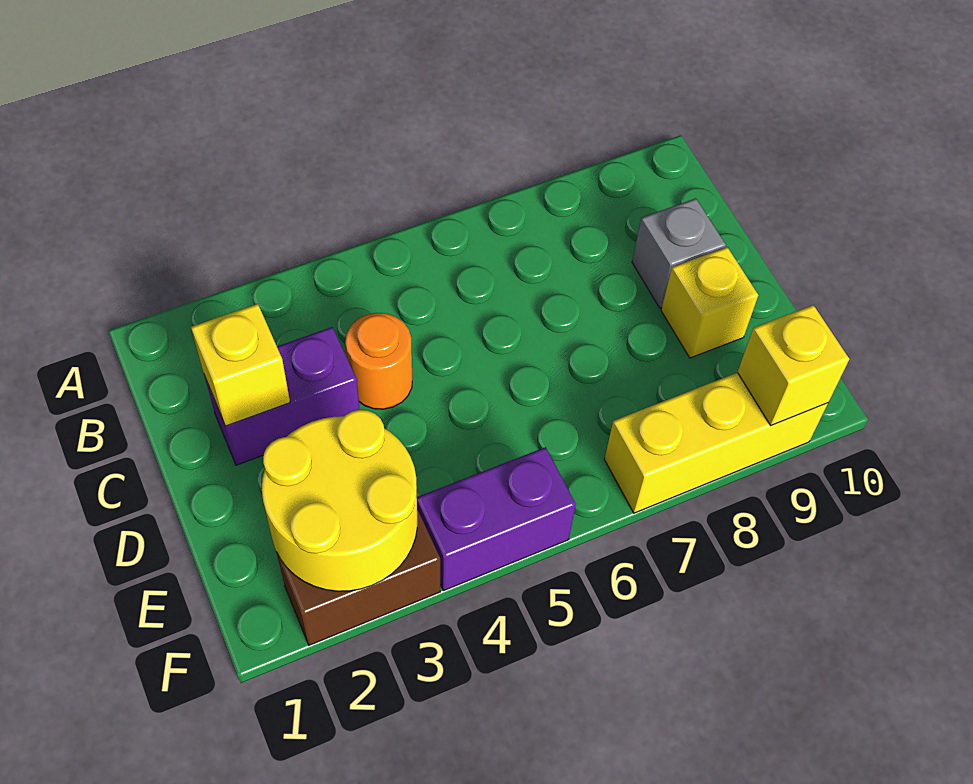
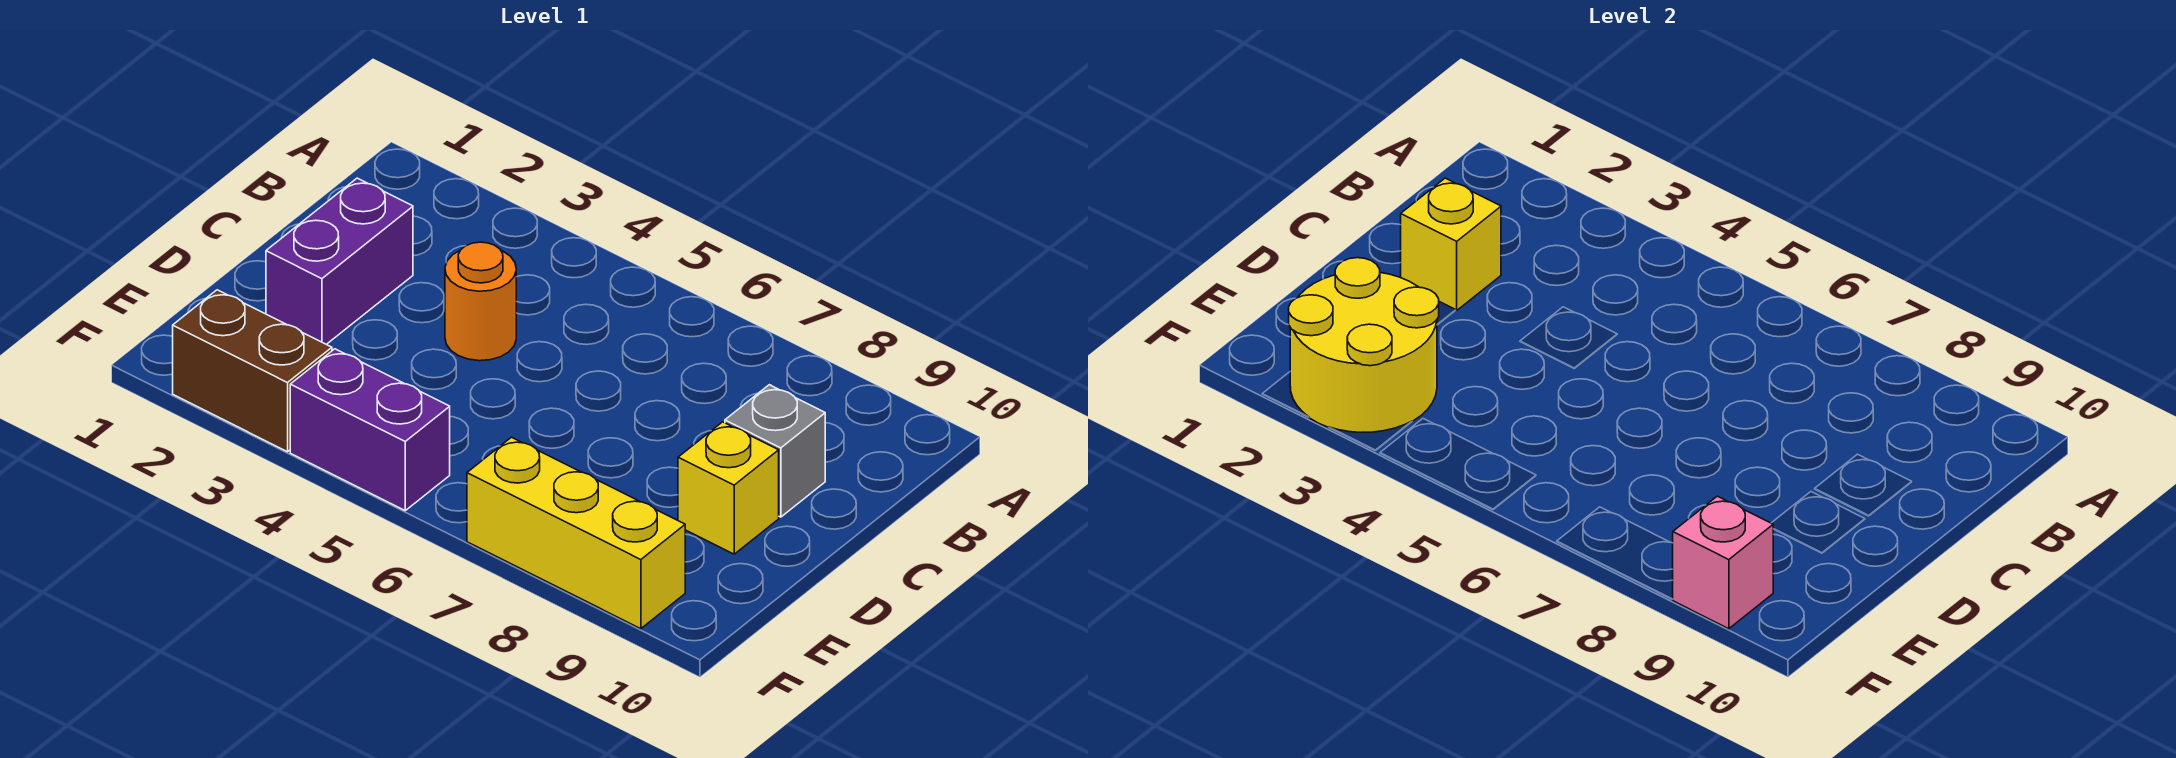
purple 1x2 brick [204,327,360,465] -> purple 1x2 brick turned to [266,178,413,344]
yellow 1x1 brick [737,305,849,425] -> pink 1x1 brick [1673,496,1773,629]

